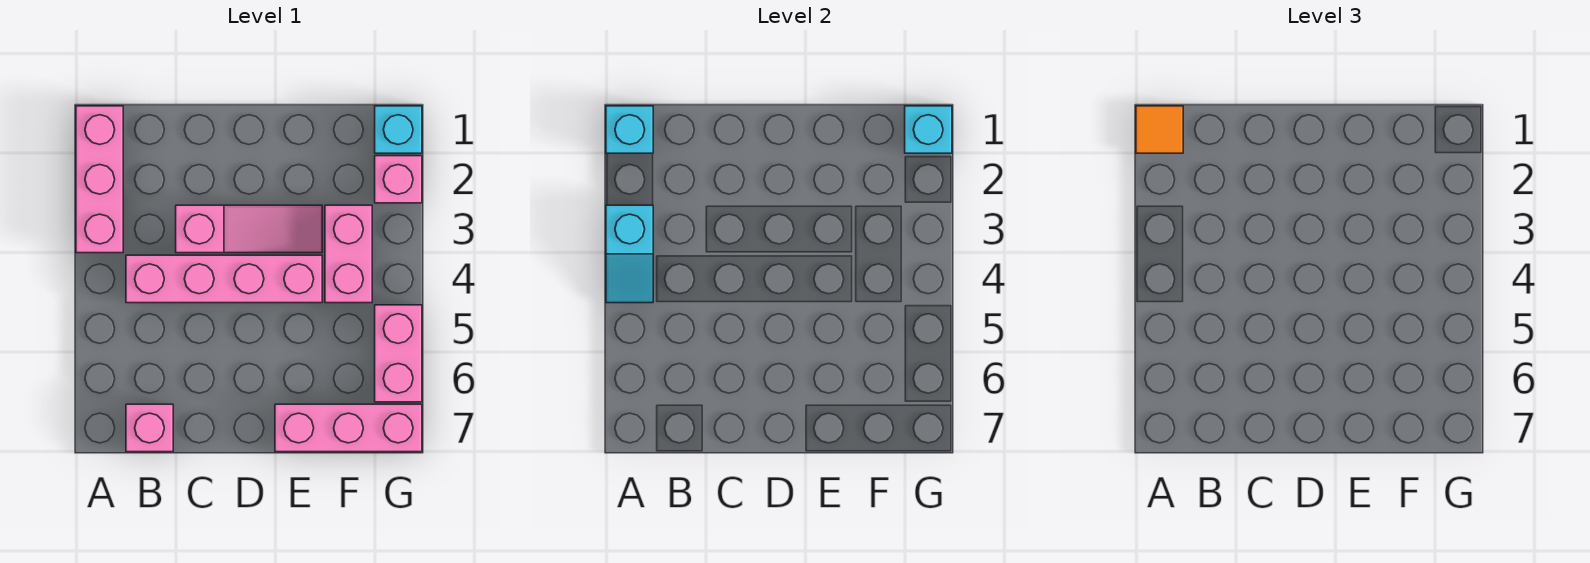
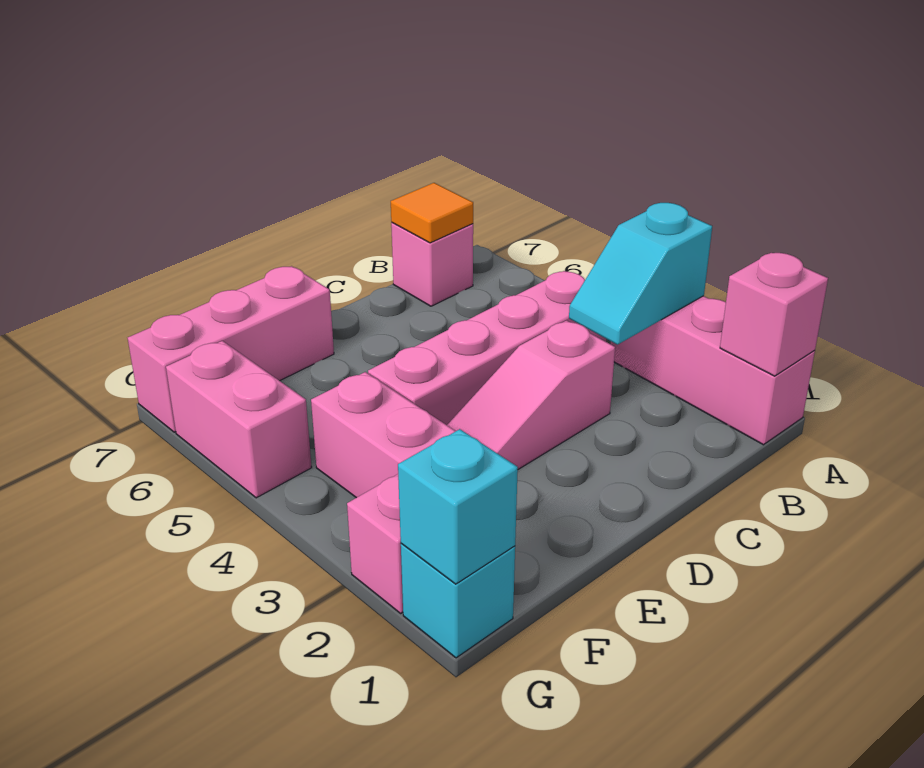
cyan 1x1 brick [606,106,653,153] -> pink 1x1 brick [720,253,828,376]
orange 1x1 tile [1136,106,1183,153] -> orange 1x1 tile moved to [391,183,473,243]
cyan 1x2 slope [606,205,653,303] -> cyan 1x2 slope turned to [569,203,712,345]

